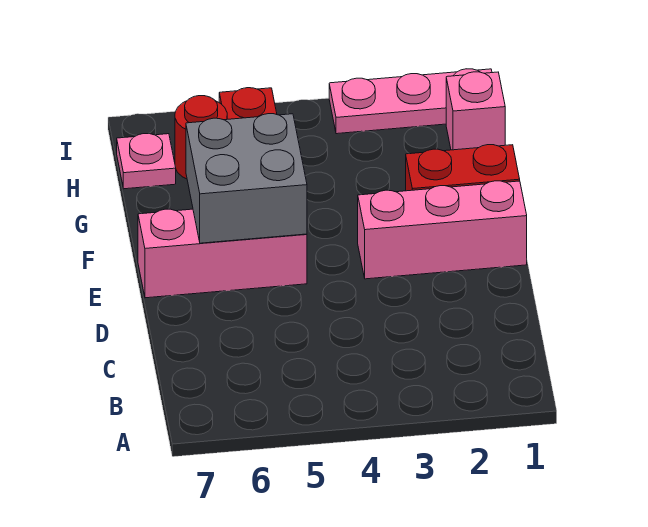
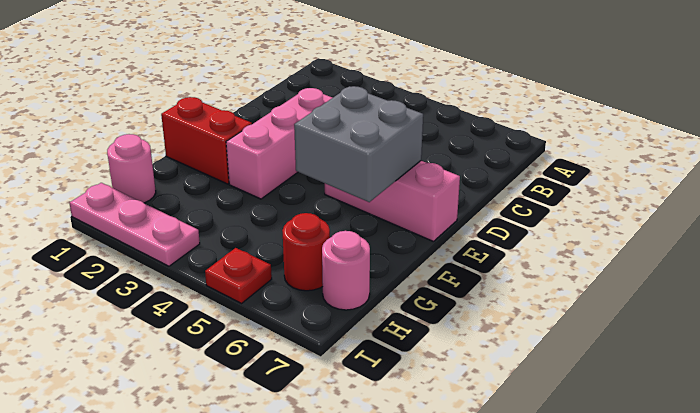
pink 1x3 brick [358,181,527,279] -> pink 1x3 brick turned to [226,88,332,199]
pink 1x1 brick [446,72,505,150] -> pink 1x1 round brick [107,134,156,203]
pink 1x1 plate [117,134,176,189] -> pink 1x1 round brick [322,231,370,310]

